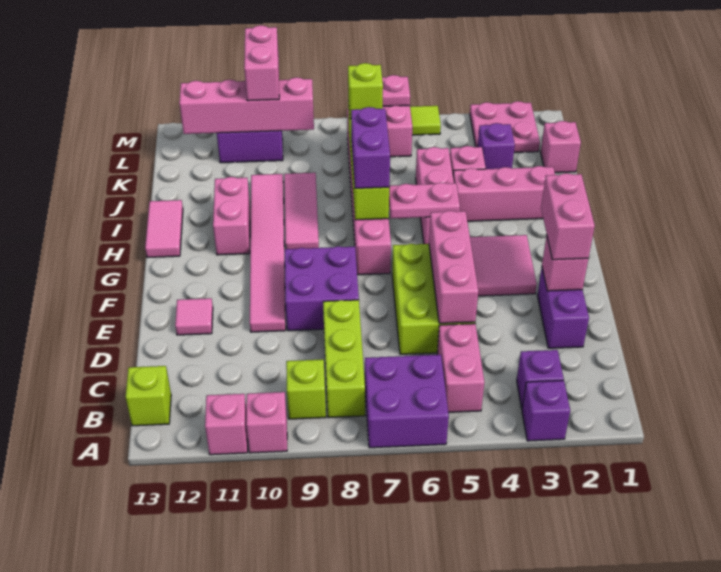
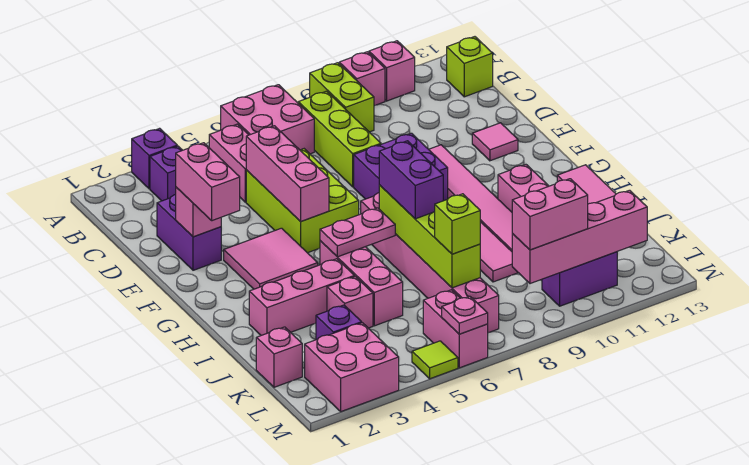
purple 2x2 brick [365,355,449,448] -> pink 2x2 brick [221,85,314,154]
lime 1x1 brick [286,359,326,419] -> lime 1x2 brick [310,63,374,132]
pink 2x2 plate [470,101,540,153] -> pink 2x2 brick [305,323,399,412]
pink 1x2 brick [244,25,279,101] -> pink 1x2 brick turned to [512,179,588,250]

